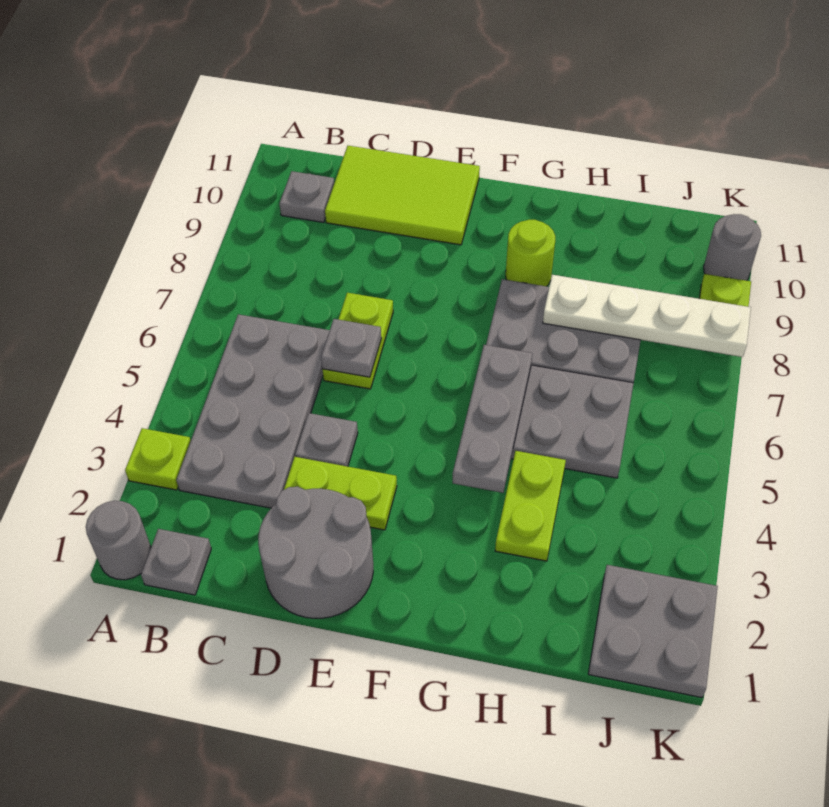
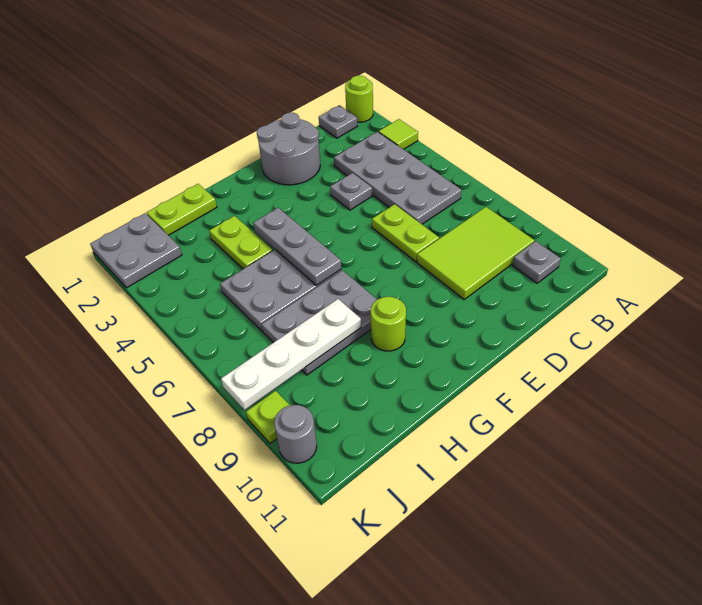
grey 1x1 round brick [86,501,151,580] -> lime 1x1 round brick [345,76,373,122]
lime 1x1 plate [125,428,191,490] -> lime 1x1 tile [379,119,418,149]
lime 2x3 tile [325,146,480,245] -> lime 2x3 tile moved to [417,207,534,299]
lime 1x2 plate [284,457,397,530] -> lime 1x2 plate moved to [147,184,217,235]
grey 1x1 plate [321,319,381,377] -> none

